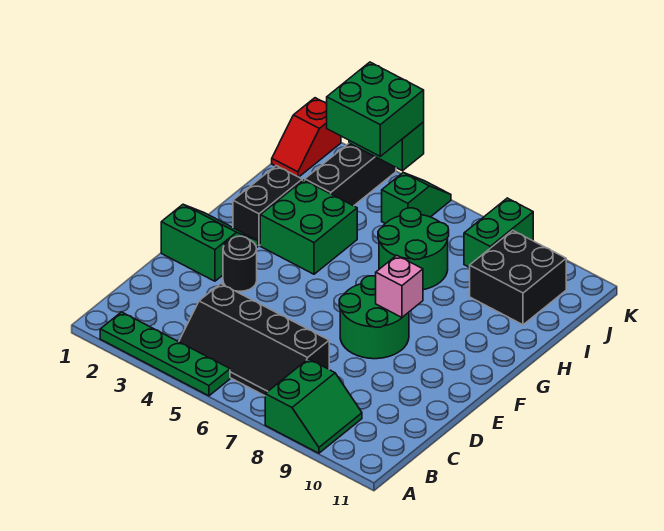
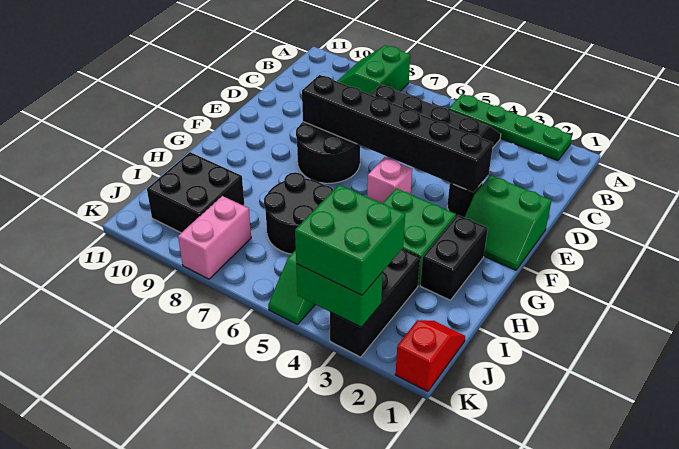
none -> black 1x6 brick [302,75,493,192]
green 2x2 round brick [339,276,409,359] -> black 2x2 round brick [296,122,360,183]
pink 1x1 brick [376,255,423,317] -> pink 1x1 brick moved to [367,157,412,203]
green 2x2 round brick [378,208,449,290] -> black 2x2 round brick [264,172,333,254]
green 1x2 brick [464,198,533,268] -> pink 1x2 brick [178,196,251,279]

